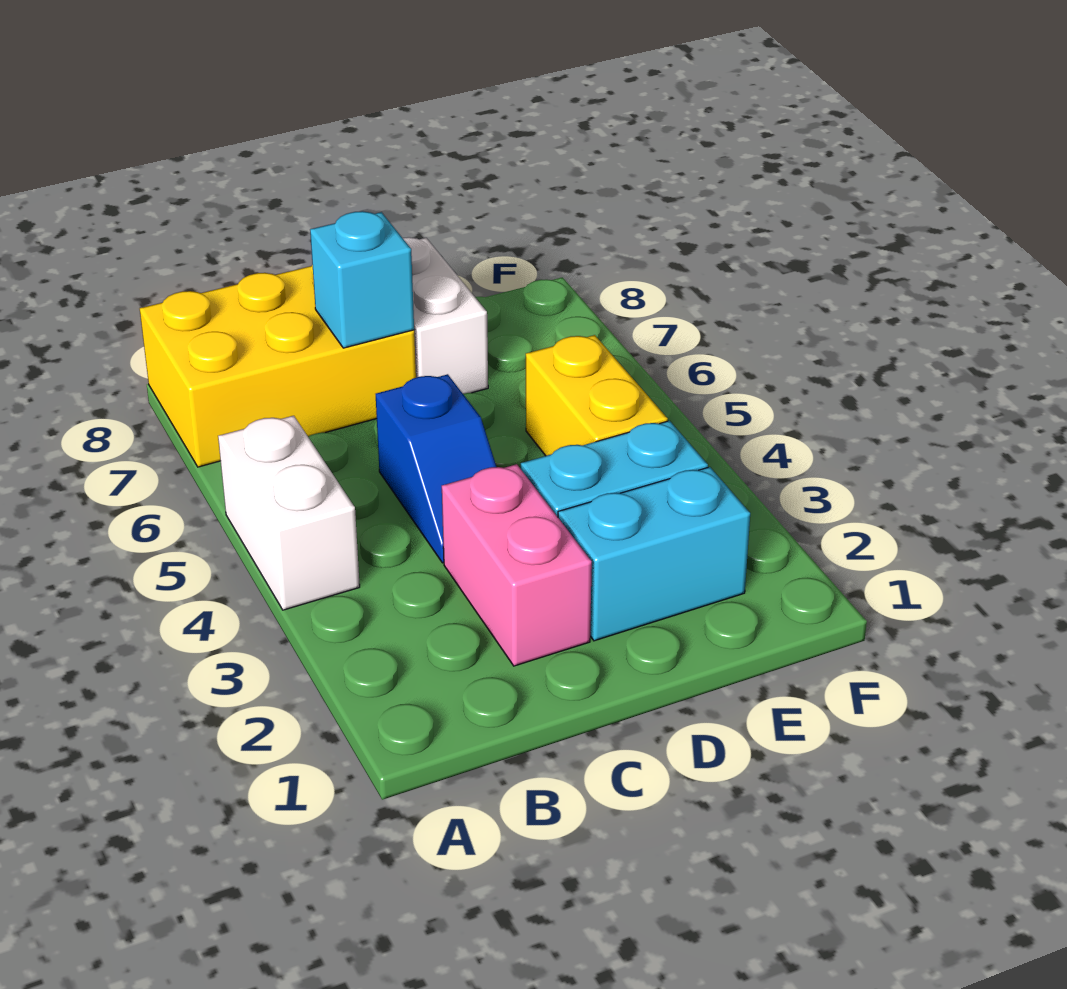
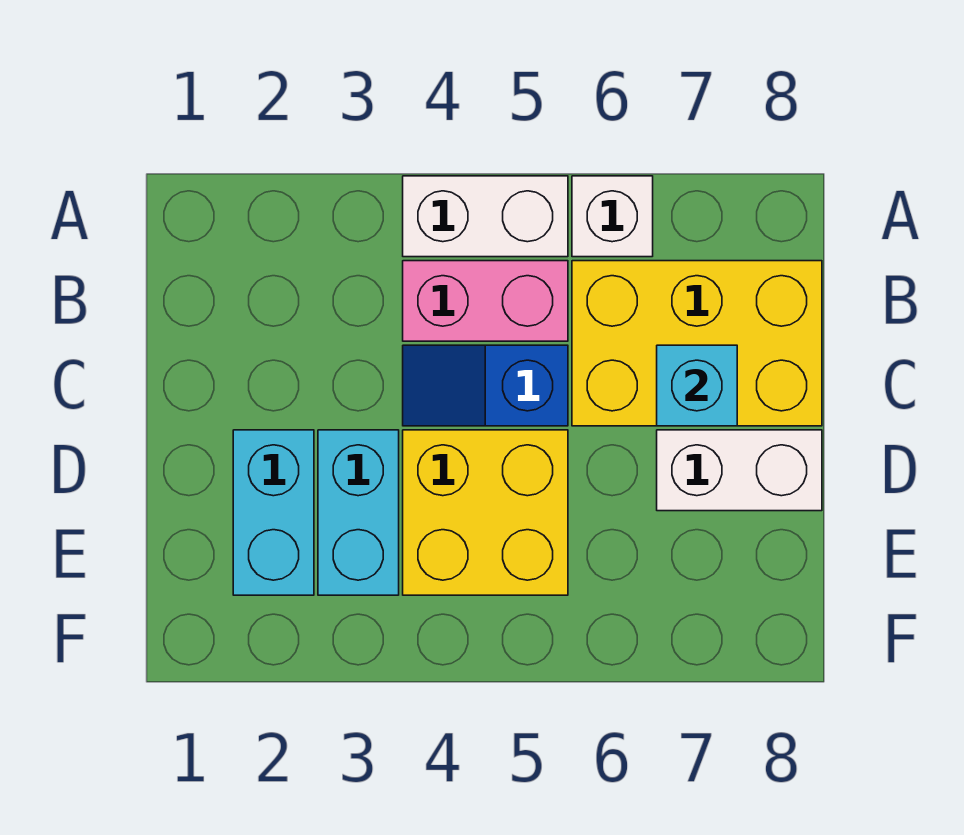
none -> white 1x1 brick [572,176,653,257]
yellow 2x3 brick [140,265,416,467] -> yellow 2x3 brick turned to [572,261,822,426]
pink 1x2 brick [442,464,592,666] -> pink 1x2 brick moved to [403,261,568,341]
yellow 1x2 brick [526,335,668,456] -> yellow 2x2 brick [403,430,568,595]

